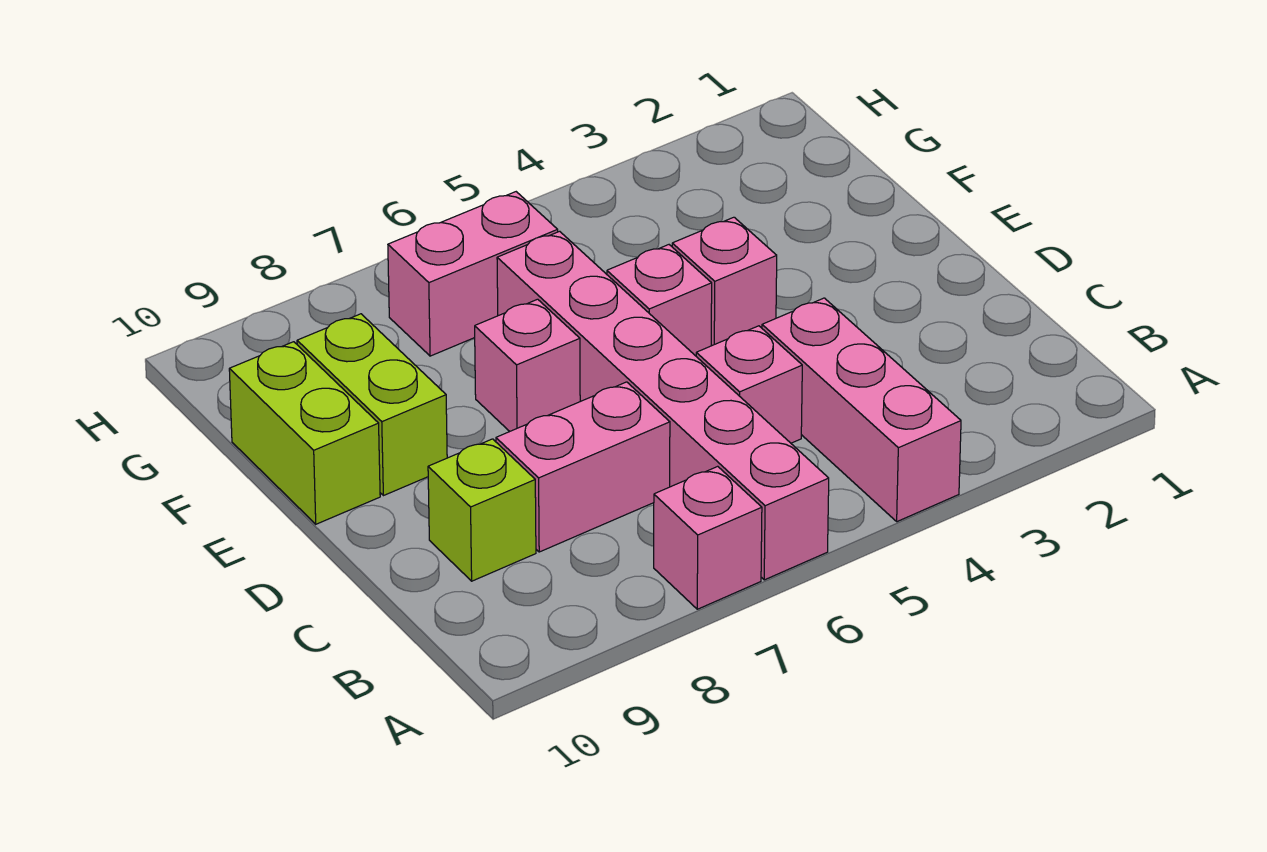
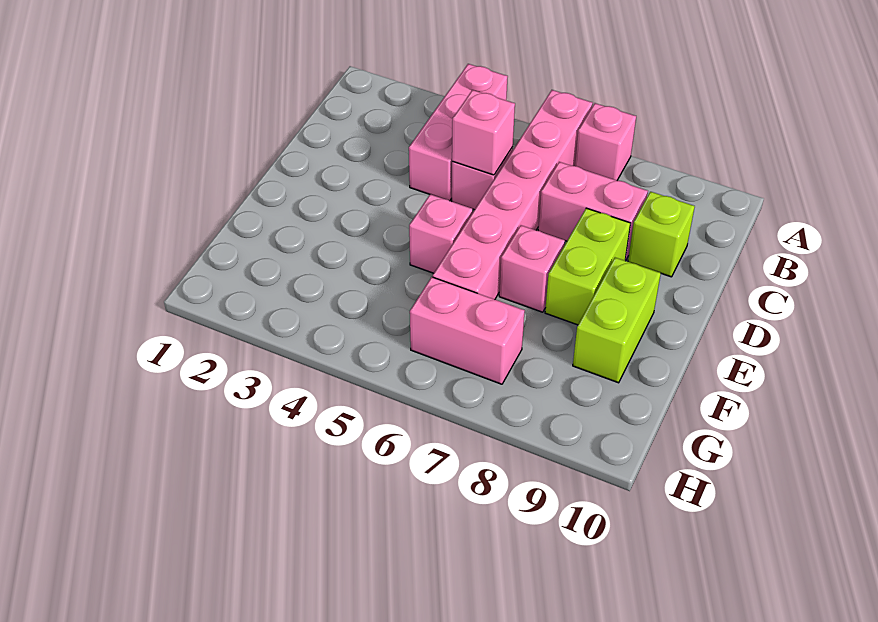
pink 1x1 brick [672,217,777,346] -> pink 1x1 brick moved to [452,90,515,175]
lime 1x2 brick [229,342,380,524] -> lime 1x2 brick moved to [545,208,630,325]

